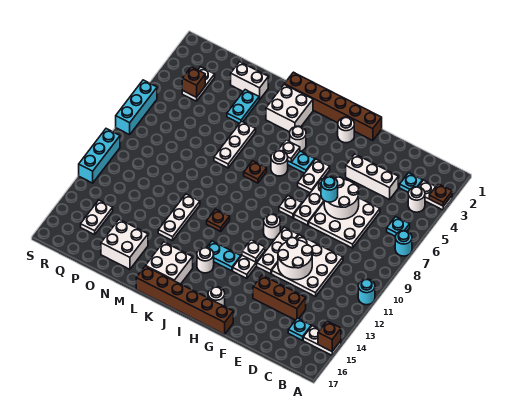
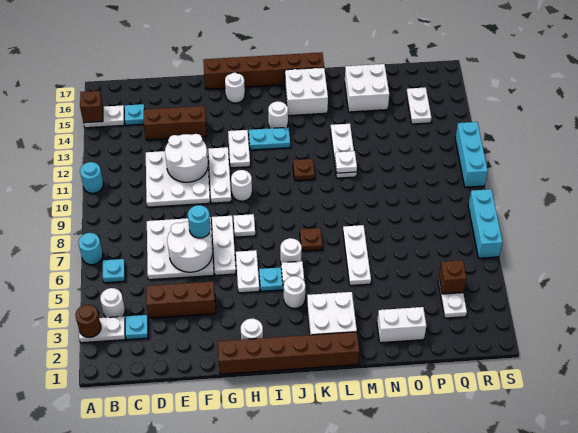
brown 1x1 plate [429,184,452,206] -> brown 1x1 round brick [75,305,101,338]
white 1x3 brick [346,154,398,200] -> brown 1x3 brick [146,281,216,318]
white 1x1 plate [242,240,265,262] -> white 1x1 plate moved to [335,151,357,173]
cyan 1x2 plate [227,90,259,123] -> none

